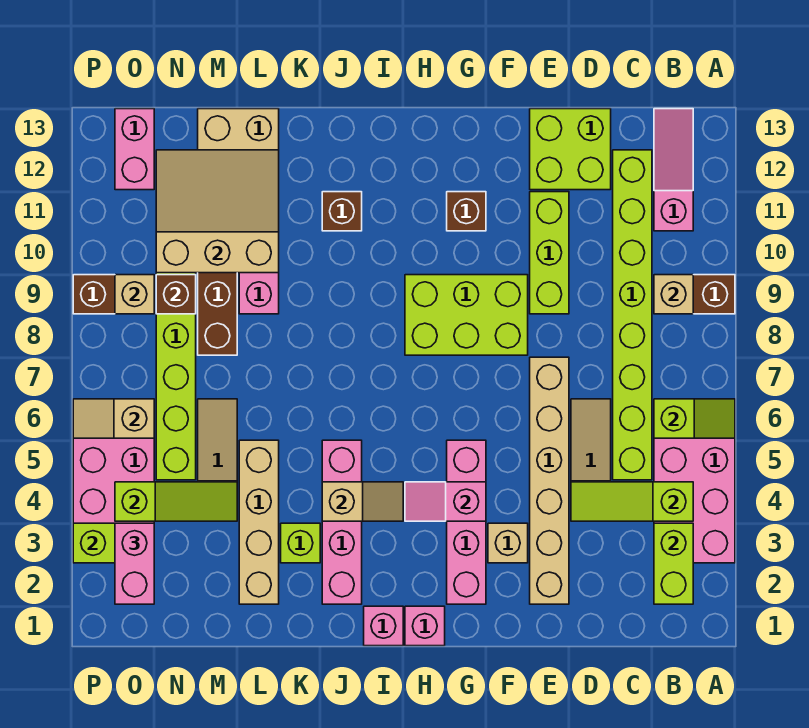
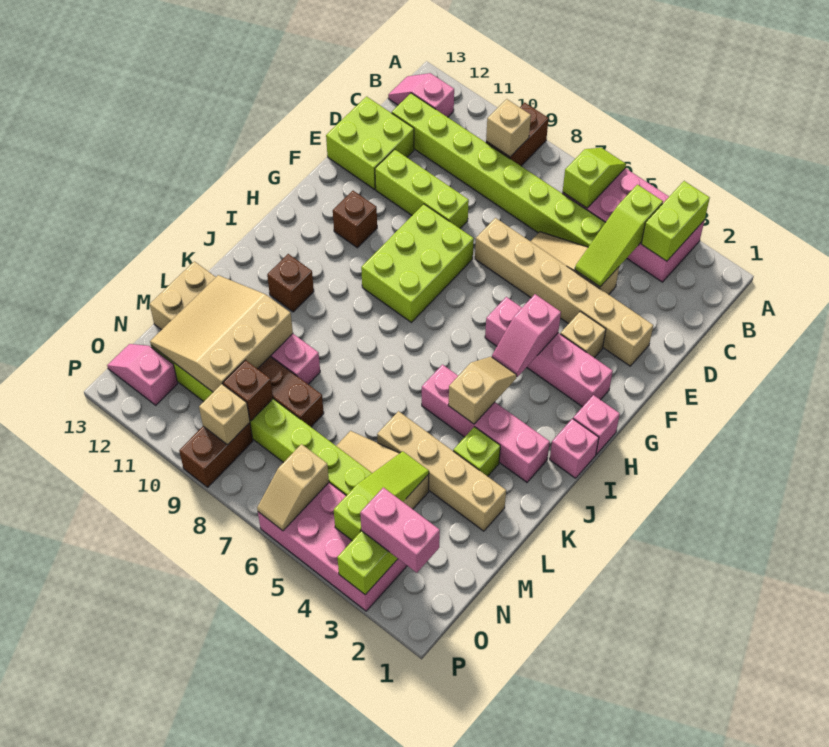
lime 1x2 brick [654,523,693,604] -> lime 1x2 brick turned to [642,181,710,261]
pink 1x3 slope [654,109,693,231] -> pink 1x2 slope [388,73,454,117]
pink 1x2 brick [115,109,154,190] -> pink 1x2 slope [107,344,178,405]

